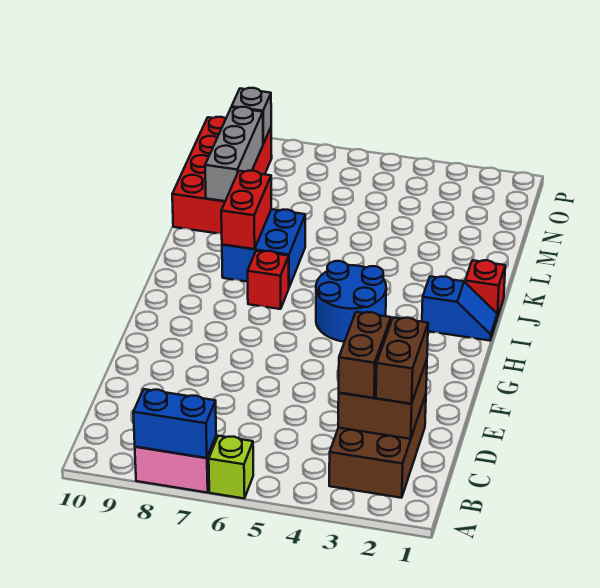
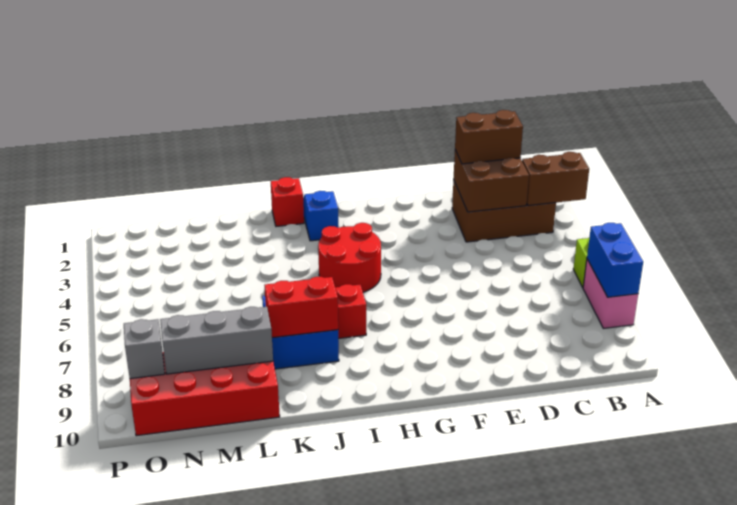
brown 1x2 brick [339,312,391,398] -> brown 1x2 brick moved to [522,152,589,206]
blue 2x2 round brick [316,261,386,342] -> red 2x2 round brick [318,223,381,292]

